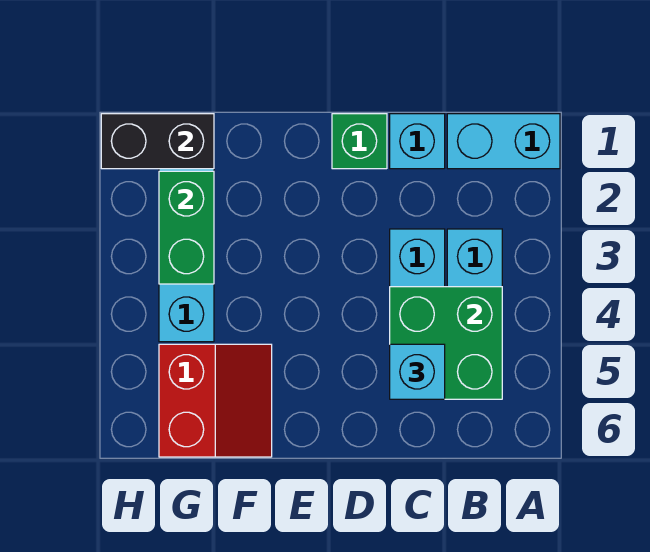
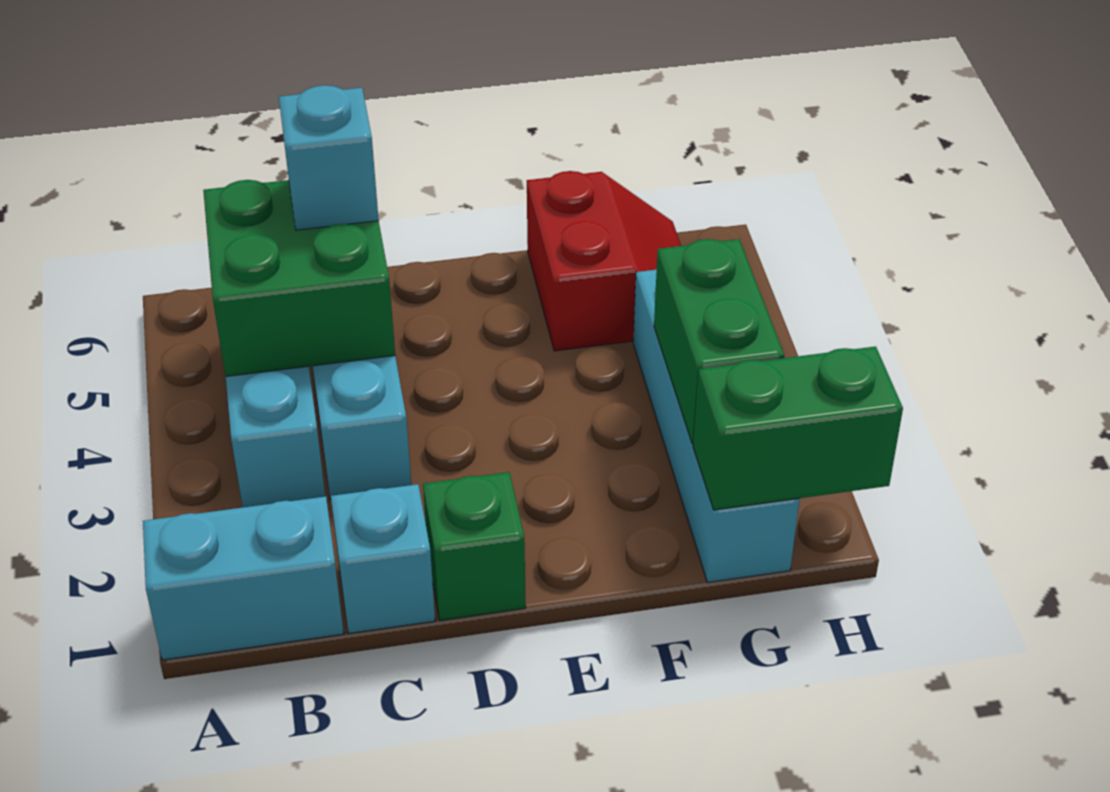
red 2x2 slope [159,344,272,457] -> red 2x2 slope turned to [527,171,681,351]
black 1x2 brick [101,114,214,169] -> green 1x2 brick [693,346,903,510]

